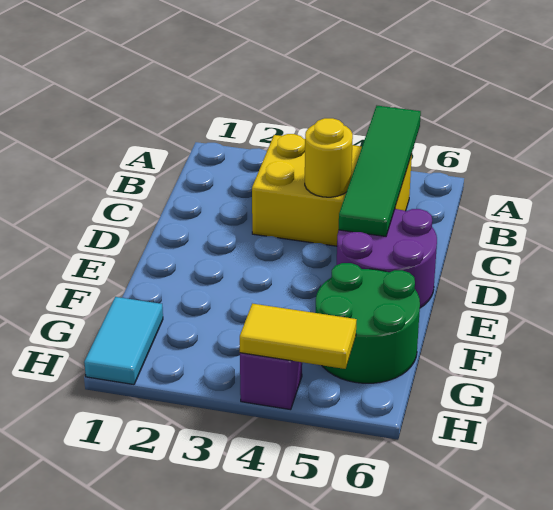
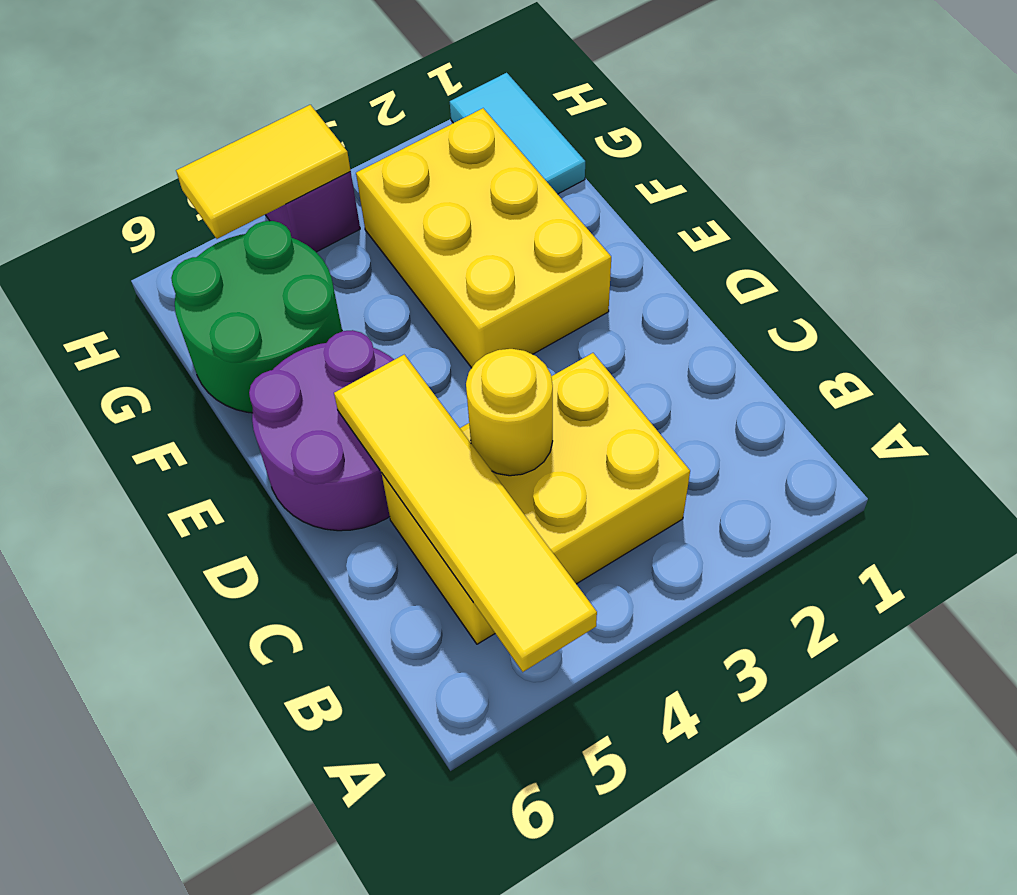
green 1x4 tile [339,106,421,236] -> yellow 1x4 tile [334,355,597,672]
none -> yellow 2x3 brick [356,108,611,368]

